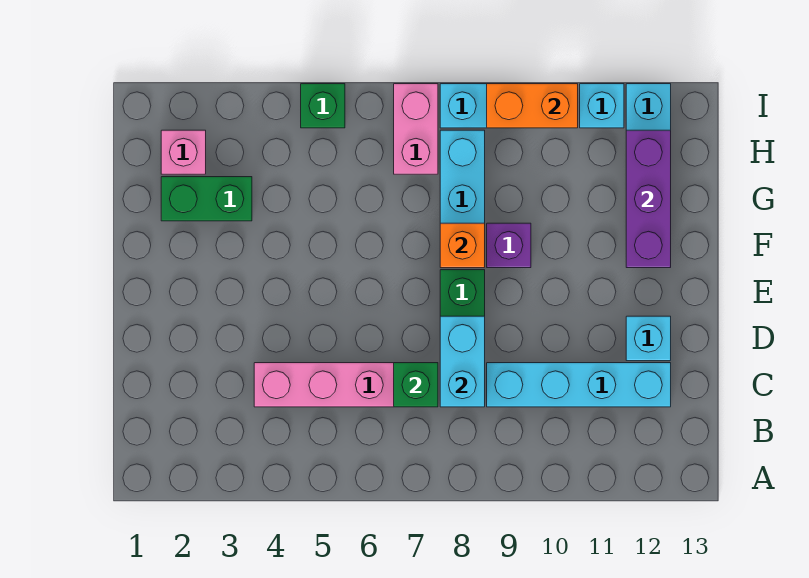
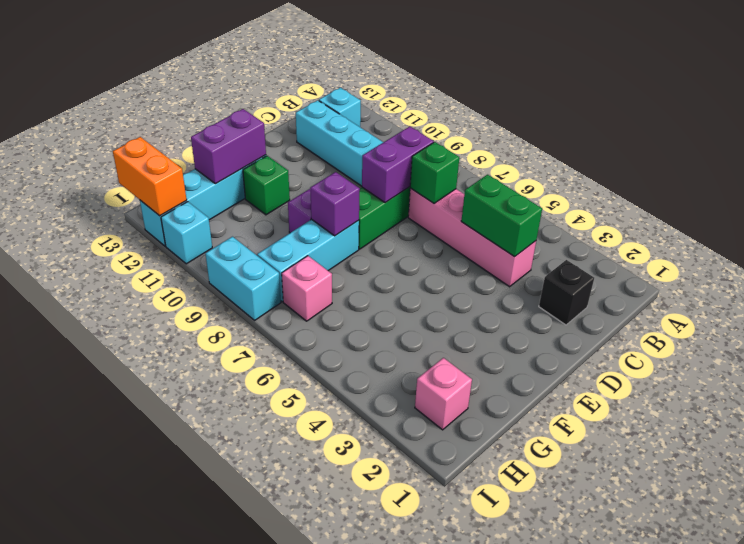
none -> black 1x1 brick [539,260,594,325]
cyan 1x2 brick [440,316,485,407] -> purple 1x2 brick [362,126,434,203]
cyan 1x1 brick [626,316,671,361] -> cyan 1x1 brick moved to [319,88,361,127]
orange 1x1 brick [440,223,485,268] -> purple 1x1 brick [310,172,360,236]
purple 1x3 brick [626,130,671,268] -> purple 1x2 brick [191,109,266,184]
green 1x2 brick [161,177,252,221] -> green 1x2 brick moved to [461,175,542,257]
pink 1x2 brick [394,84,438,174] -> pink 1x1 brick [282,256,332,321]
green 1x1 brick [301,84,345,128] -> green 1x1 brick moved to [243,156,290,215]
orange 1x2 brick [487,84,578,128] -> orange 1x2 brick moved to [113,137,187,216]

